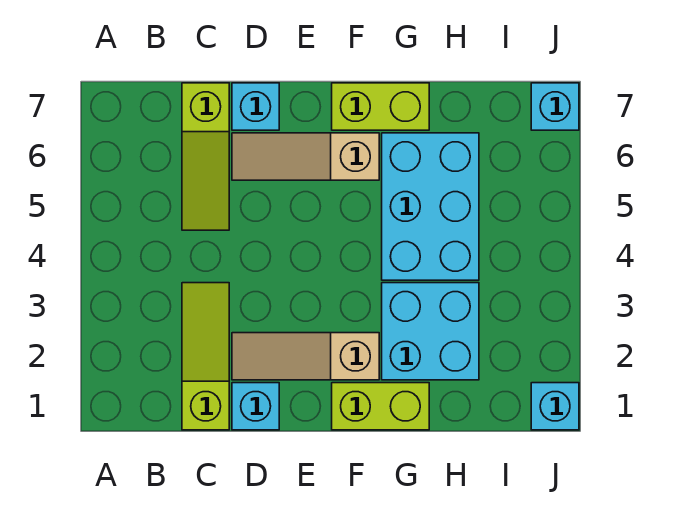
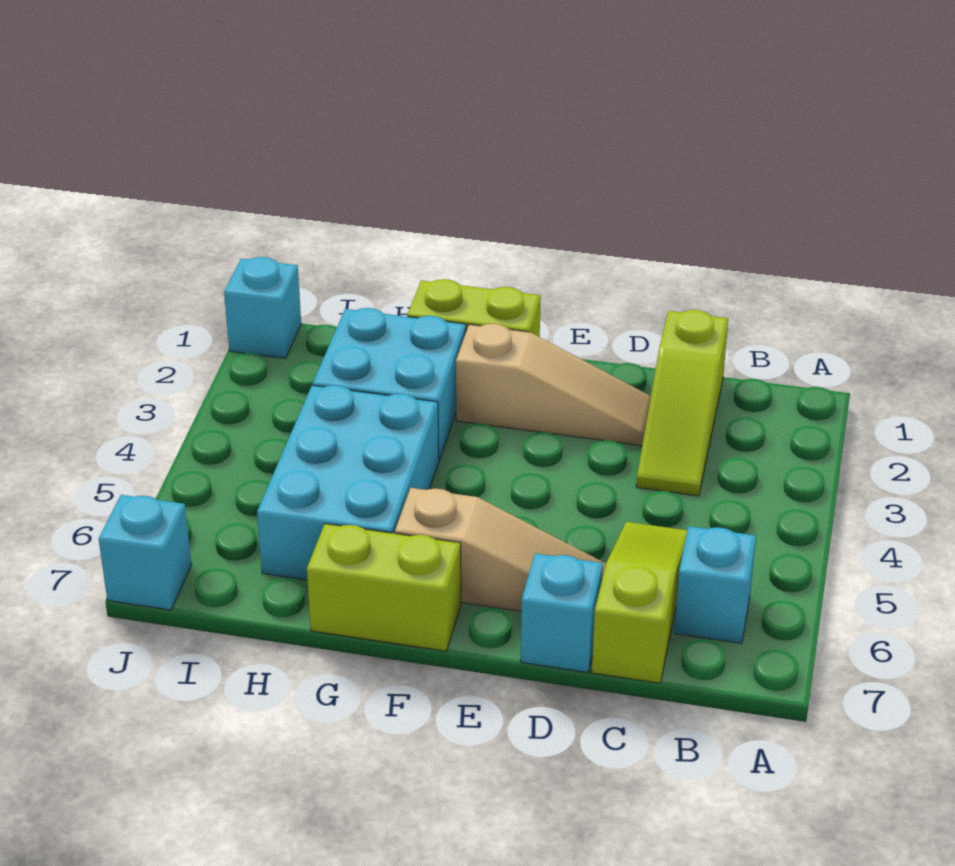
cyan 1x1 brick [232,383,279,430] -> cyan 1x1 brick moved to [674,526,756,643]

